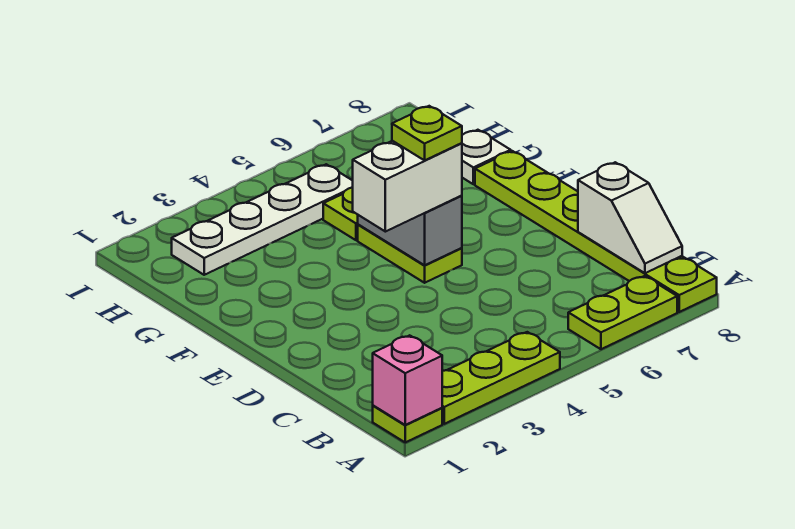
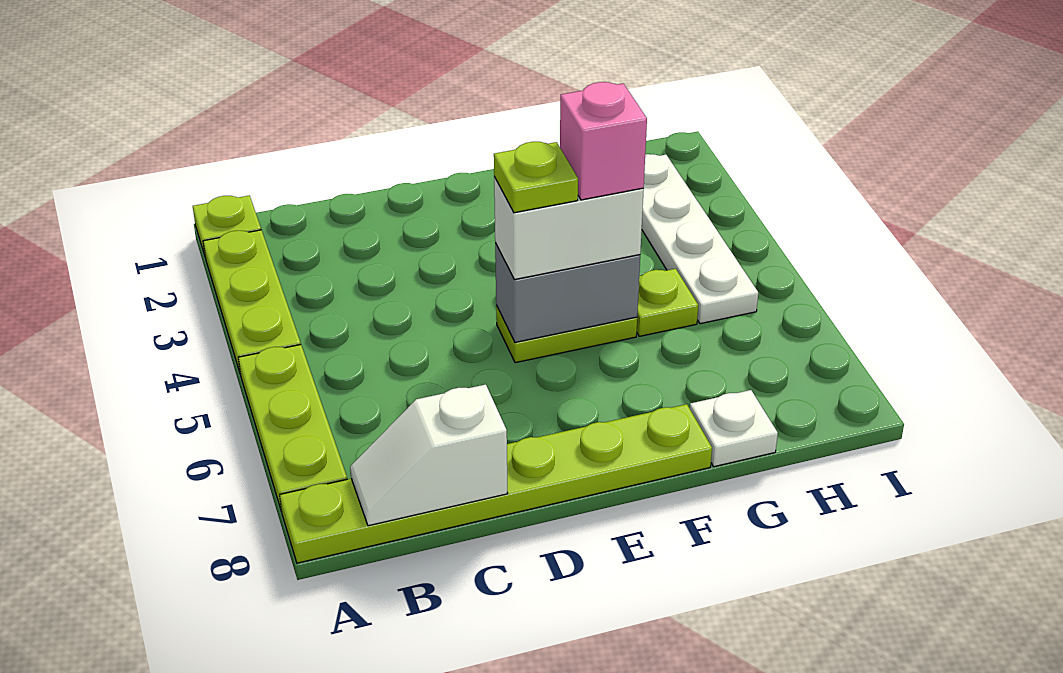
pink 1x1 brick [373,335,442,425] -> pink 1x1 brick moved to [560,82,647,200]
lime 1x2 plate [568,276,677,349] -> lime 1x3 plate [238,345,347,512]
white 1x2 brick [353,141,462,232] -> white 1x2 brick turned to [494,177,644,280]

